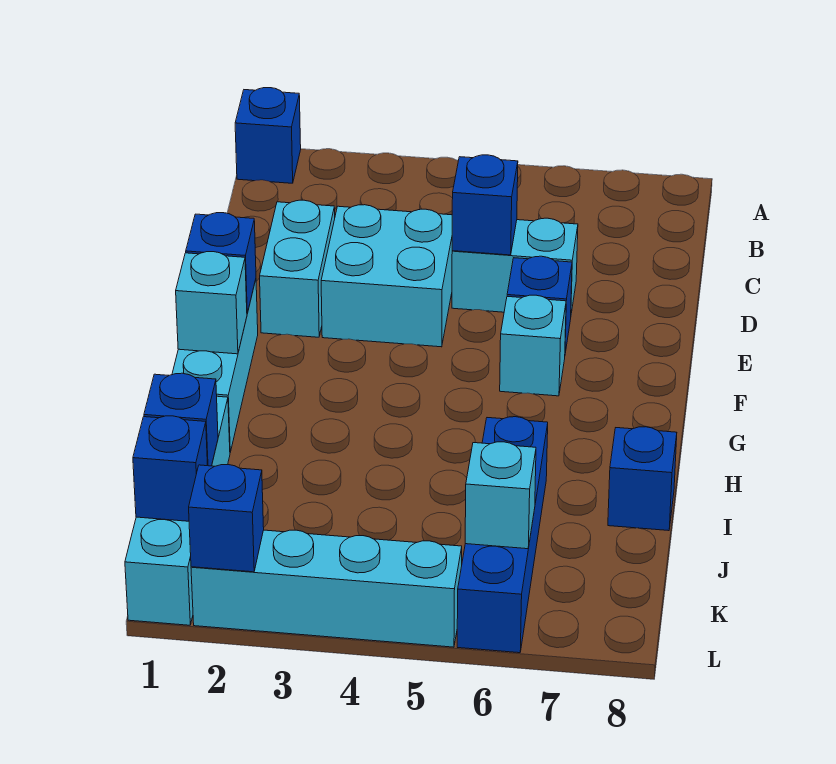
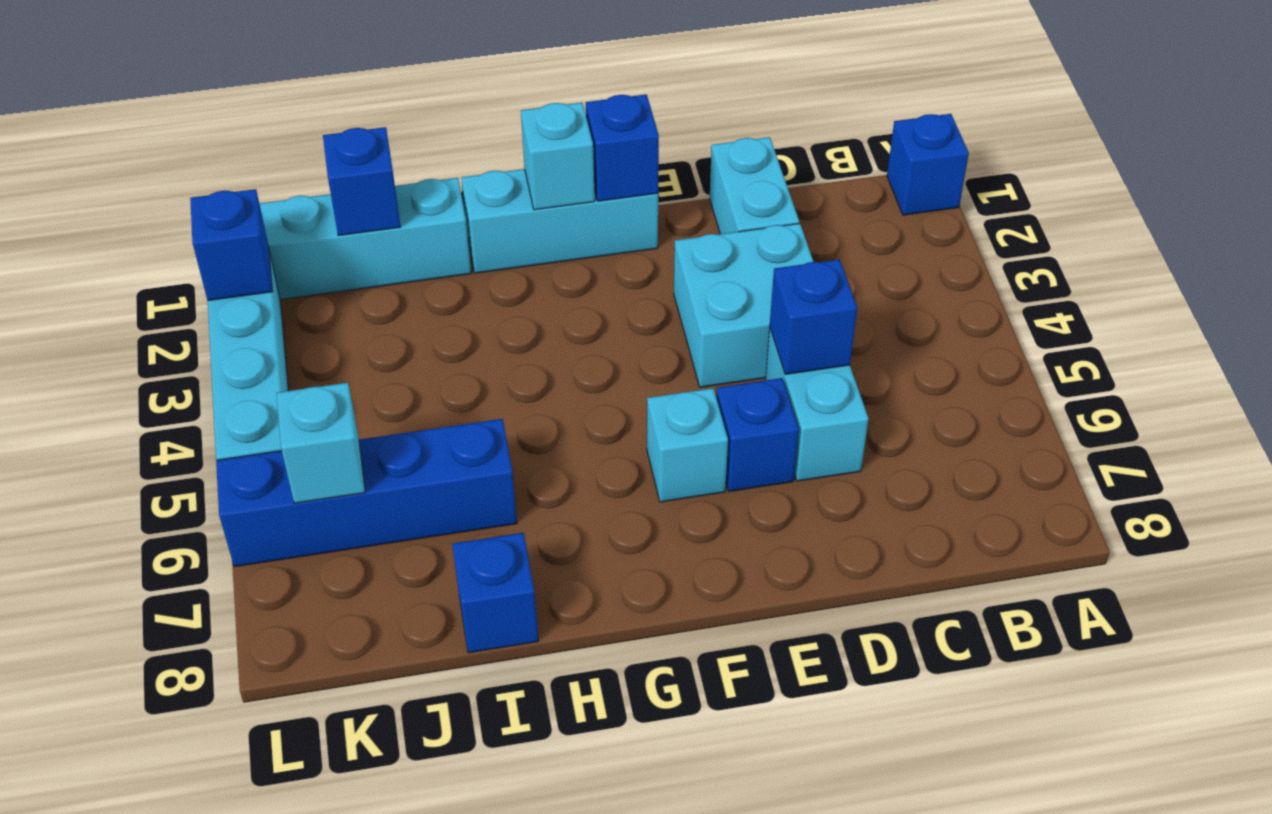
cyan 1x2 brick [260,200,335,337] -> cyan 1x2 brick turned to [710,137,799,234]
blue 1x1 brick [133,416,208,521] -> none

